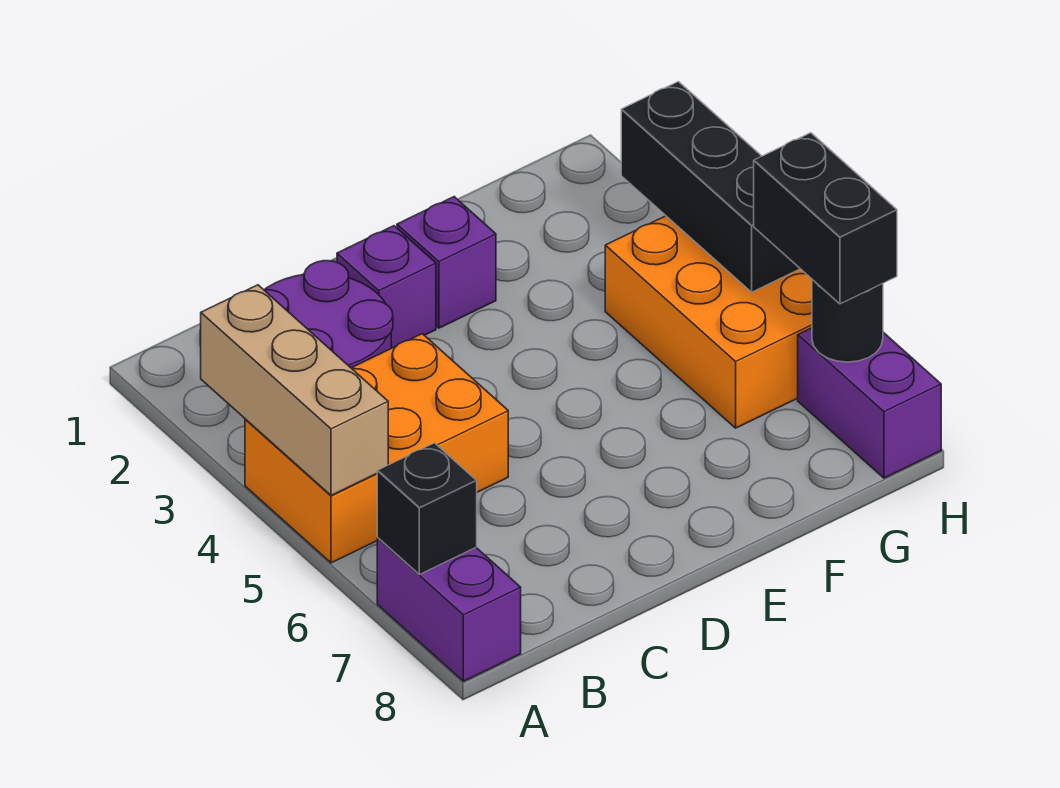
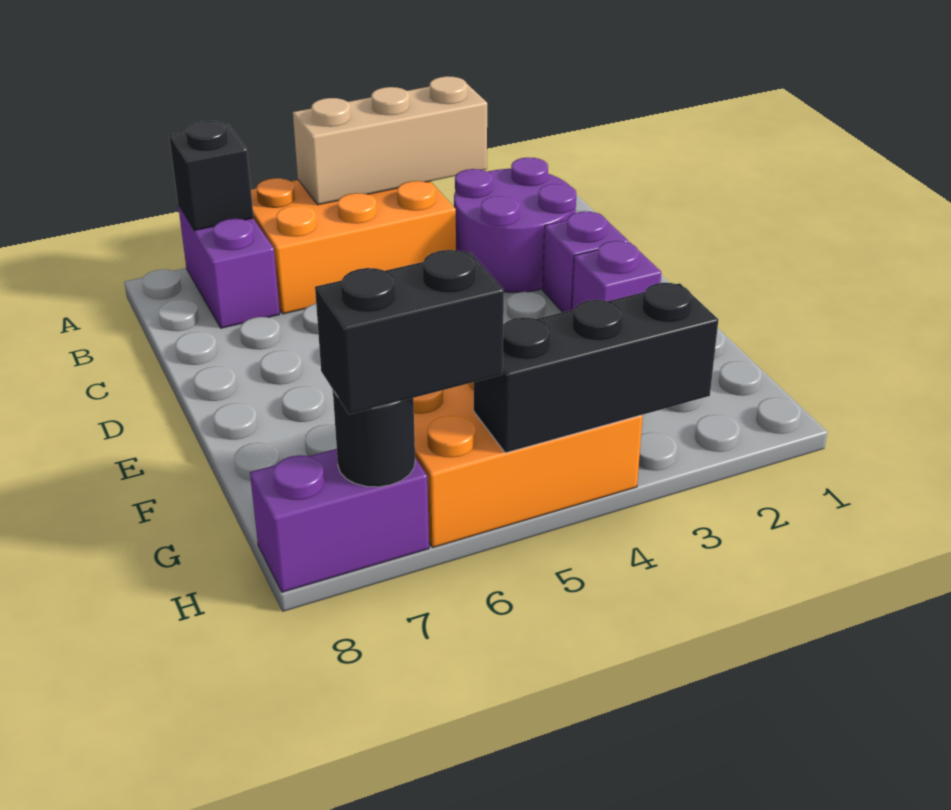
orange 2x3 brick [245,334,508,563] -> orange 2x3 brick turned to [251,178,456,314]
purple 1x2 brick [377,538,521,681] -> purple 1x2 brick turned to [178,205,280,328]

